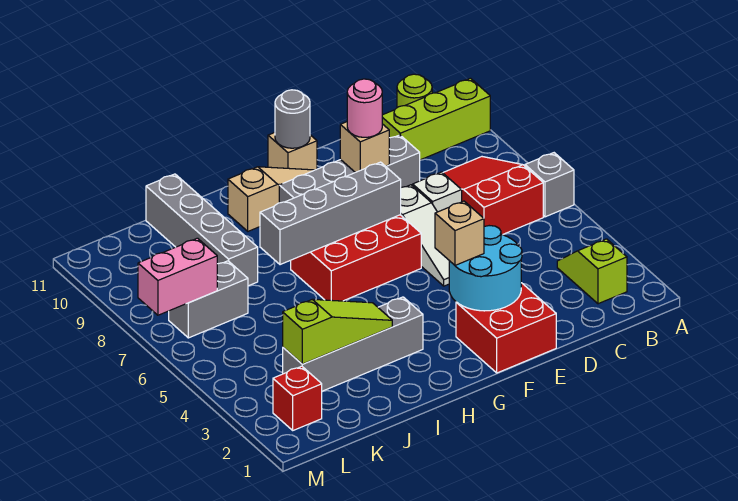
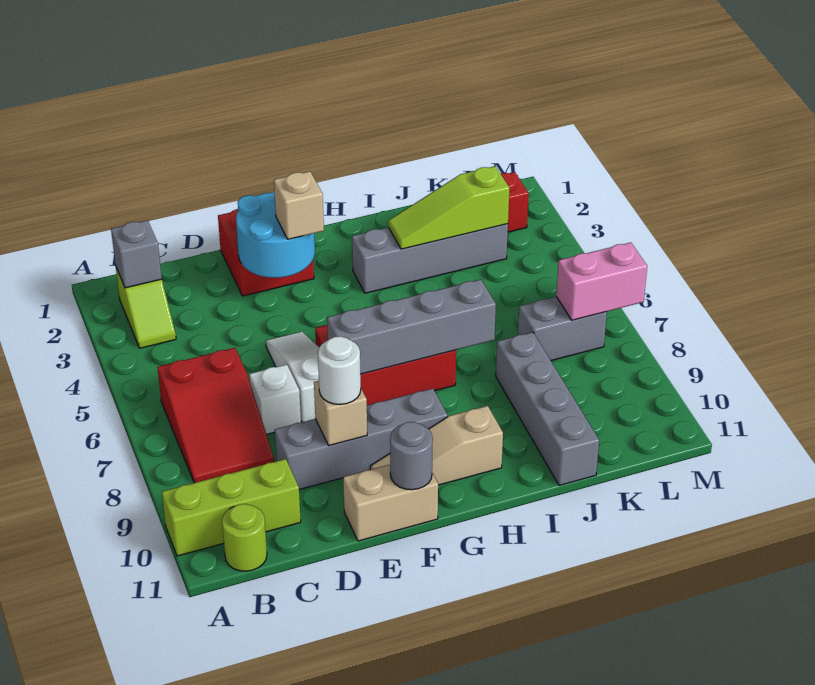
grey 1x1 brick [525,153,574,217] -> grey 1x1 brick moved to [111,220,162,288]
pink 1x1 round brick [347,79,382,137] -> white 1x1 round brick [318,336,361,405]
tan 1x1 brick [268,133,317,170] -> tan 1x2 brick [343,465,438,541]

